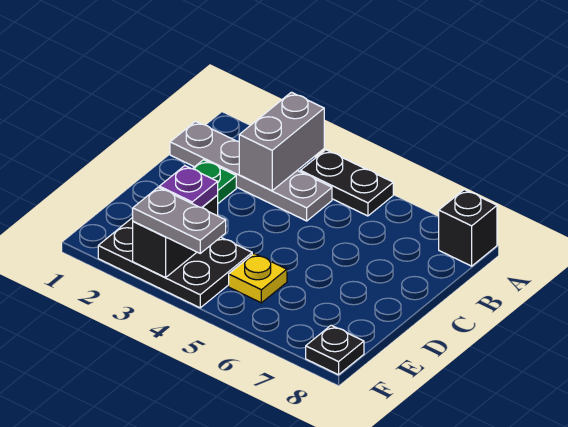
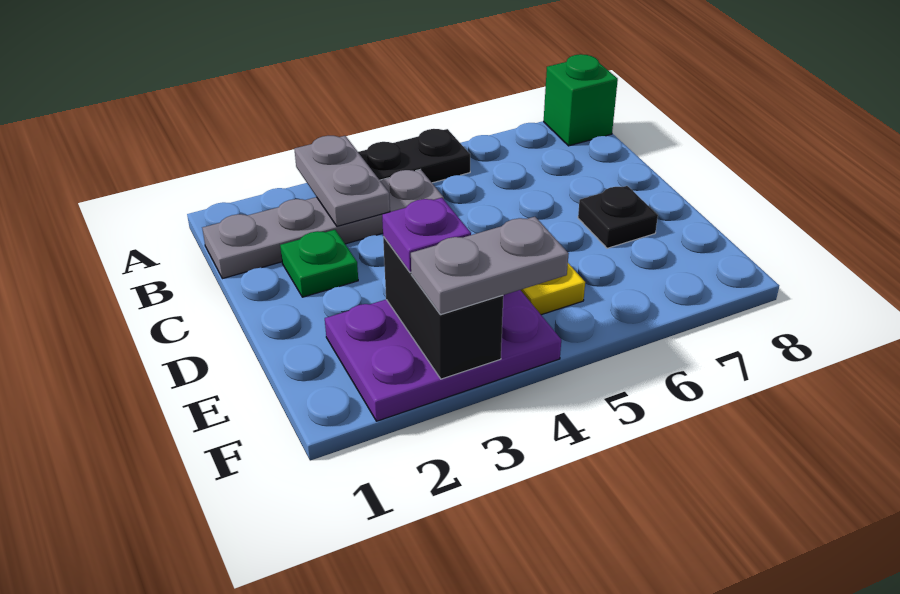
grey 1x2 brick [239,92,324,191] -> grey 1x2 plate [294,136,390,226]
black 1x1 brick [439,190,497,266] -> green 1x1 brick [544,54,618,146]
black 2x3 plate [98,218,252,308] -> purple 2x3 plate [325,290,561,421]
black 1x1 plate [306,325,364,375] -> black 1x1 plate moved to [578,186,658,248]

